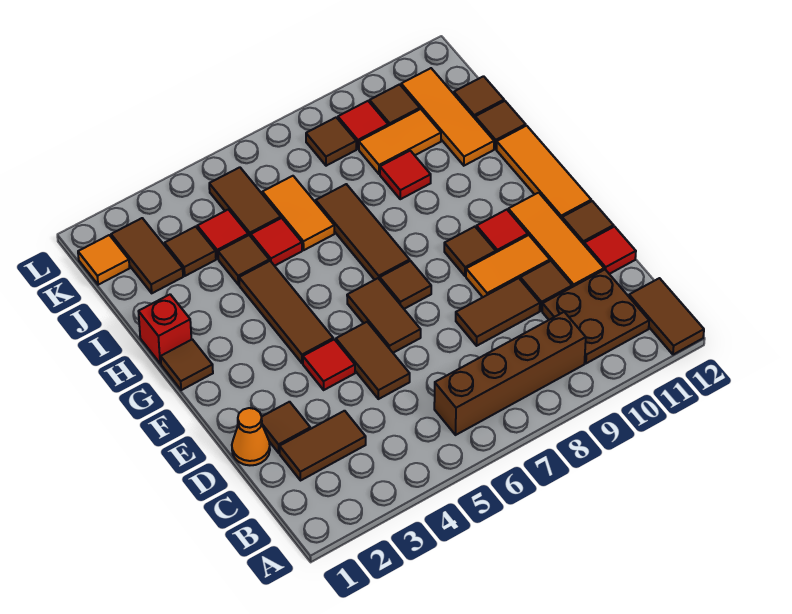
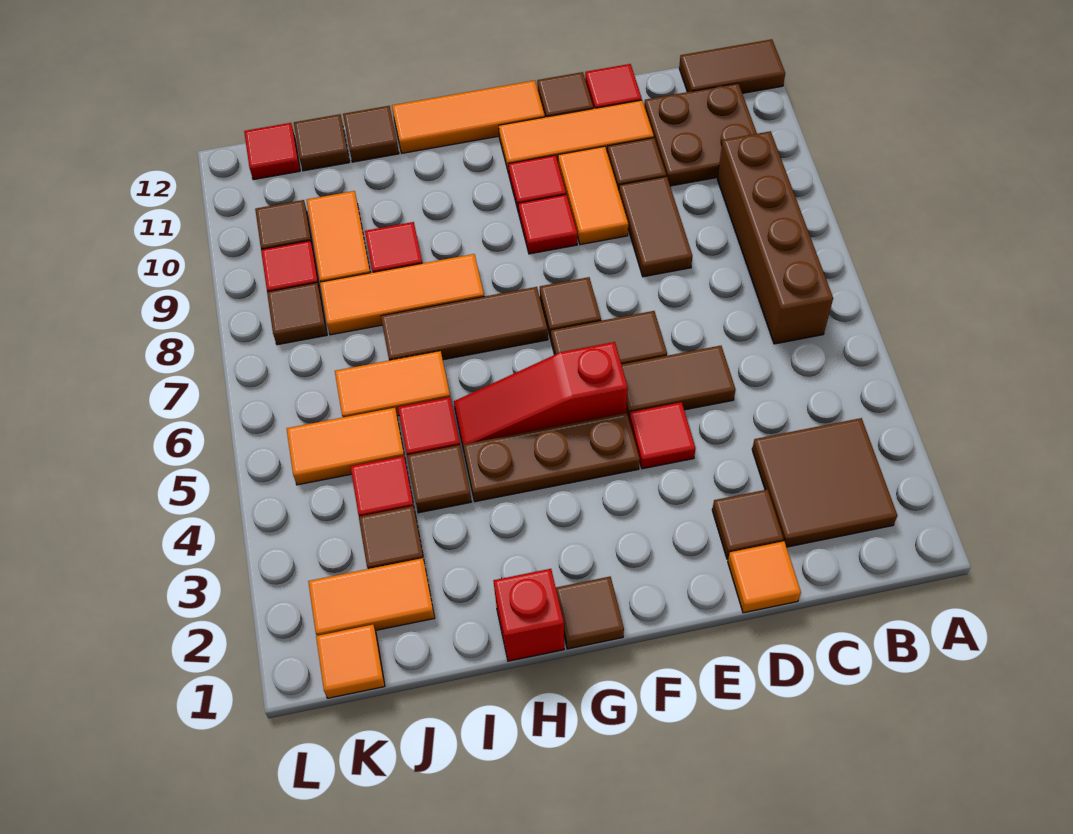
brown 1x2 tile [280,411,366,480] -> brown 2x2 tile [752,418,897,547]
orange 1x1 cone [232,408,270,465] -> orange 1x1 tile [728,541,801,613]
brown 1x3 tile [239,261,333,364] -> brown 1x3 plate [463,413,640,502]
none -> red 1x3 slope [454,342,628,449]
brown 1x1 tile [444,227,496,276] -> red 1x1 tile [518,195,577,254]
orange 1x3 tile [401,68,494,166] -> orange 1x3 tile moved to [320,254,484,335]
brown 1x2 tile [111,218,183,293] -> orange 1x2 tile [308,558,435,636]
brown 1x2 tile [209,167,281,236] -> orange 1x2 tile [287,408,405,485]
none -> red 1x1 tile [244,123,300,180]

